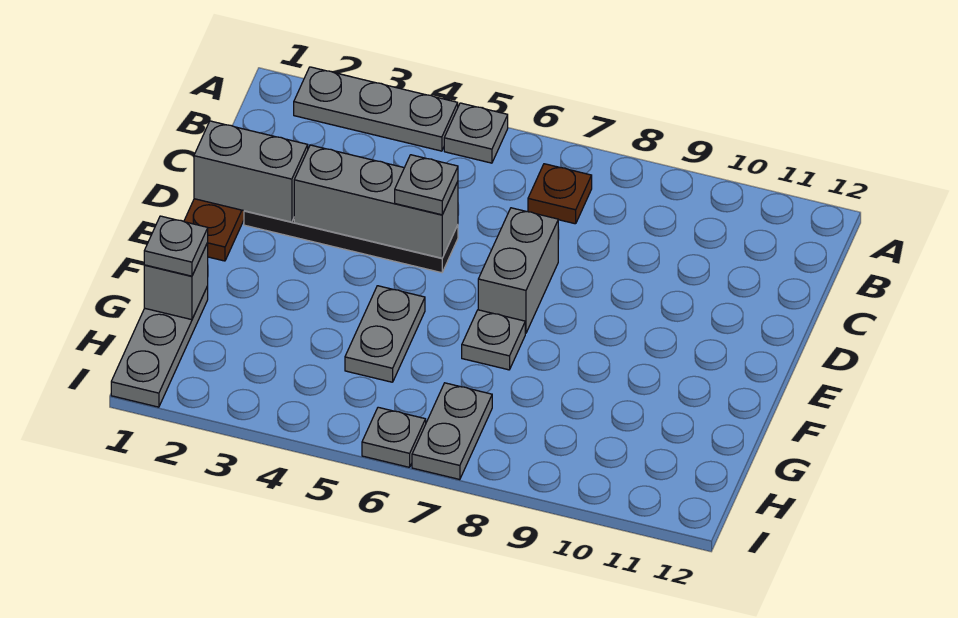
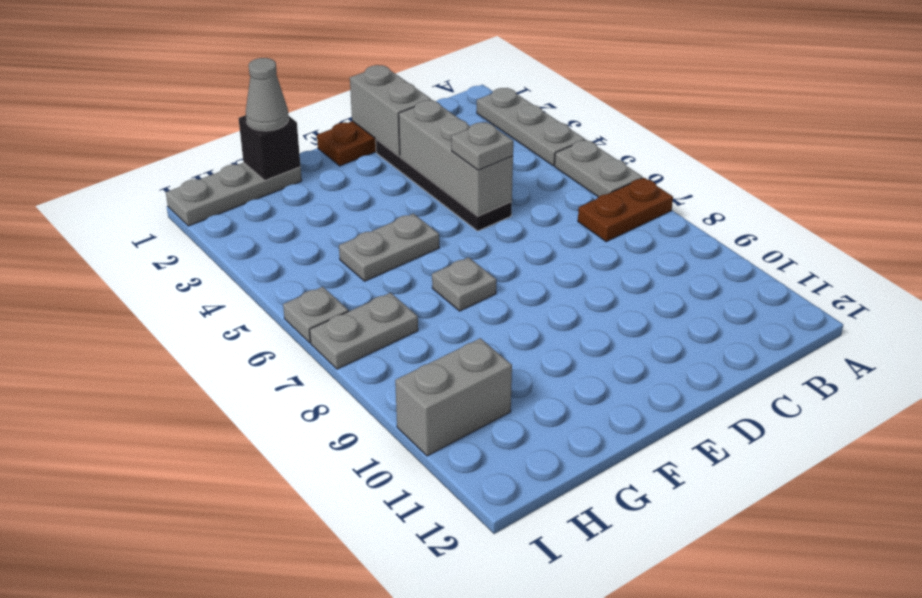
grey 1x1 plate [444,103,508,163] -> grey 1x2 plate [555,140,643,197]
brown 1x1 plate [528,164,592,224] -> brown 1x2 plate [578,178,673,242]
grey 1x2 brick [478,208,558,333] -> grey 1x2 brick moved to [395,338,512,456]
grey 1x1 brick [144,243,208,320] -> black 1x1 brick [239,115,301,180]
grey 1x1 plate [144,216,208,276] -> grey 1x1 cone [246,58,289,131]

